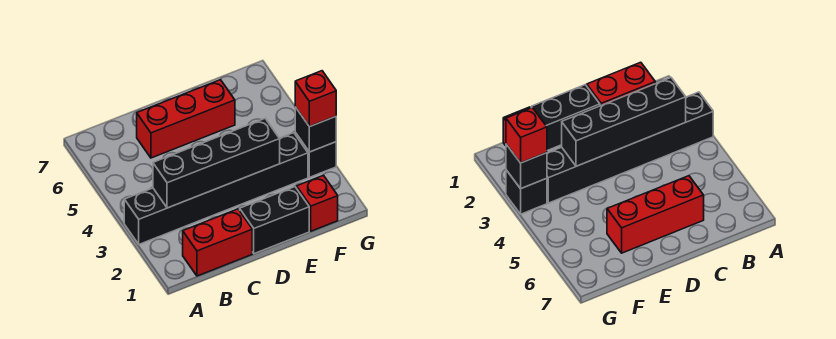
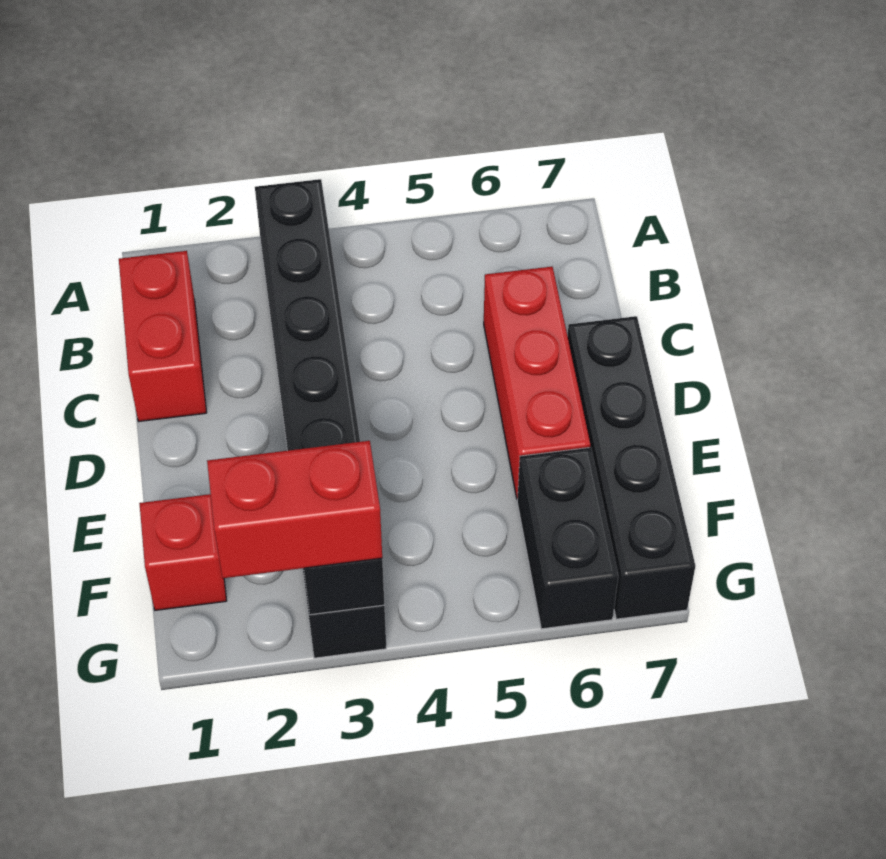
black 1x4 brick [153,119,280,208] -> black 1x4 brick moved to [568,316,695,619]
black 1x2 brick [240,187,309,254] -> black 1x2 brick moved to [517,447,618,629]
red 1x1 brick [295,71,336,127] -> red 1x2 brick [207,441,382,578]

